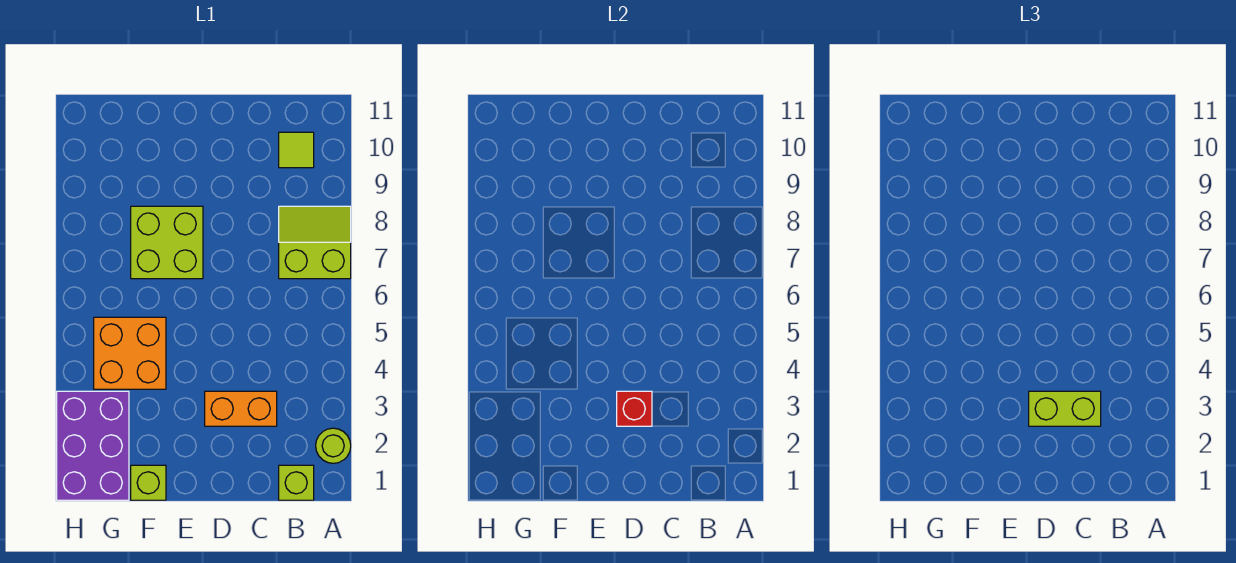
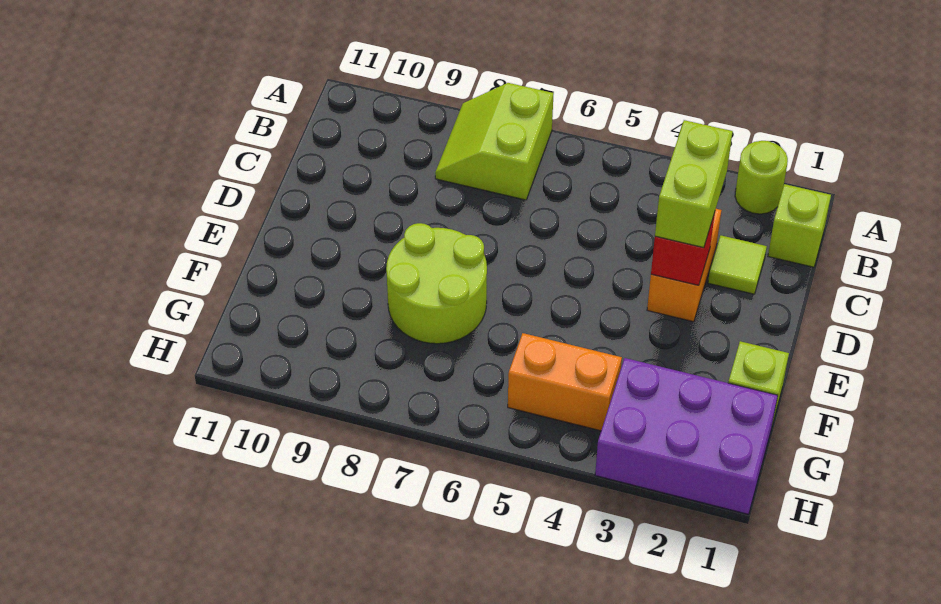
lime 1x1 tile [279,132,314,168] -> lime 1x1 tile moved to [708,236,767,294]
lime 2x2 brick [131,206,203,279] -> lime 2x2 round brick [386,223,487,344]
orange 2x2 brick [94,317,166,389] -> orange 1x2 brick [508,333,622,431]

